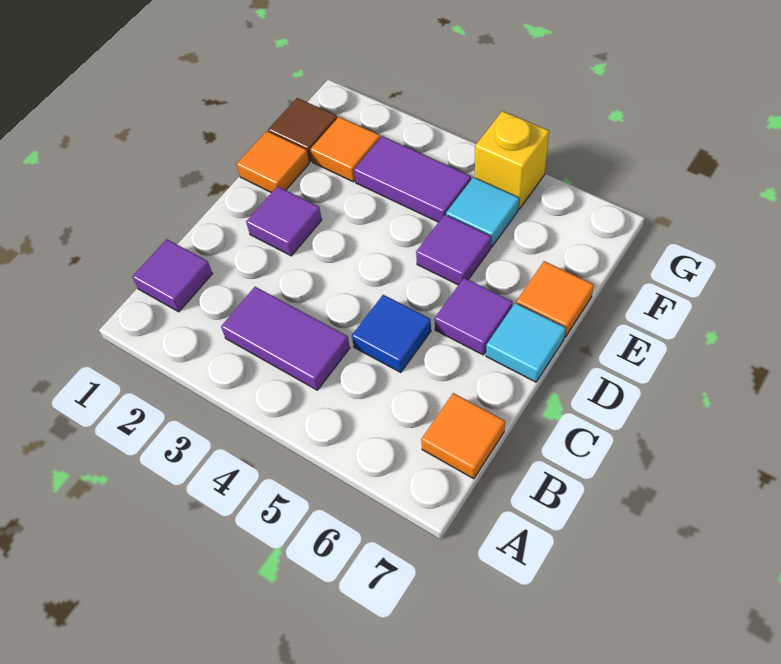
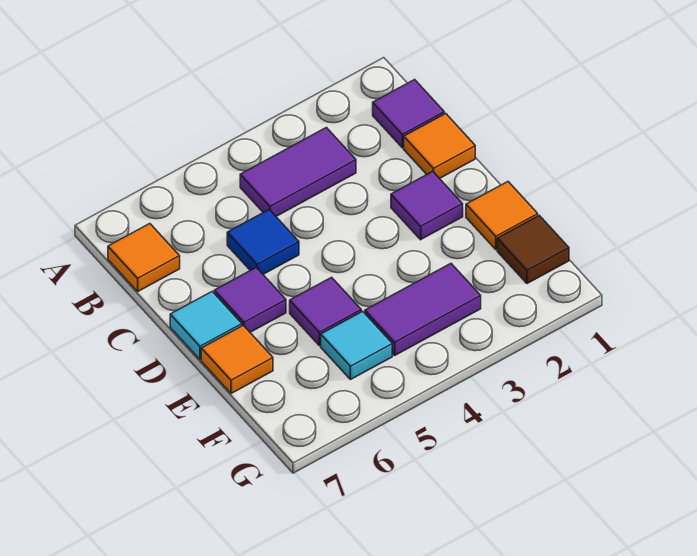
orange 1x1 tile [310,117,380,182] -> orange 1x1 tile moved to [404,114,475,179]
yellow 1x1 brick [475,111,549,209] -> none

